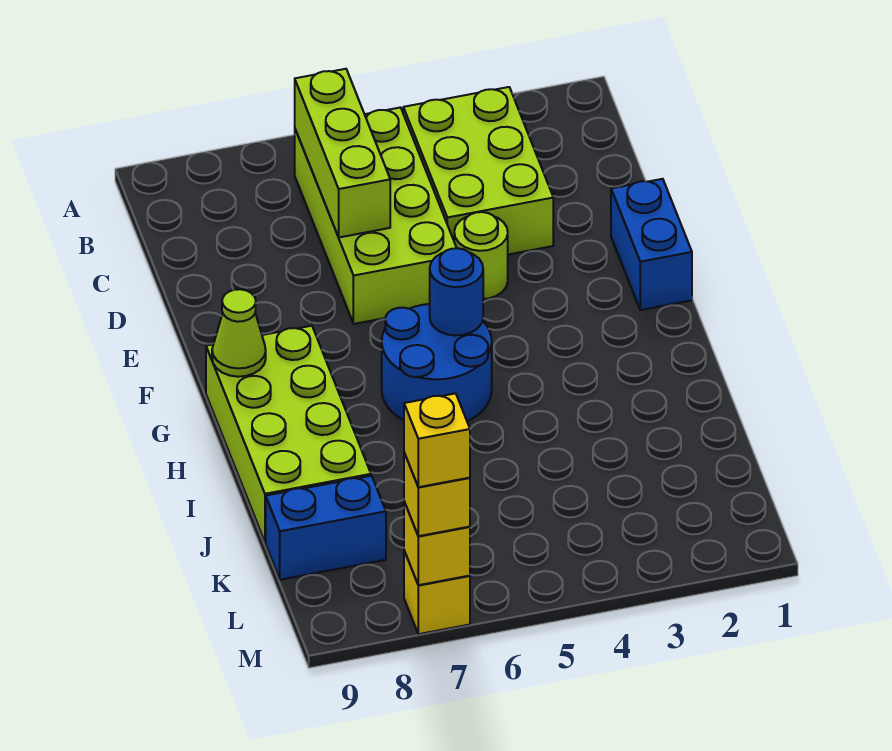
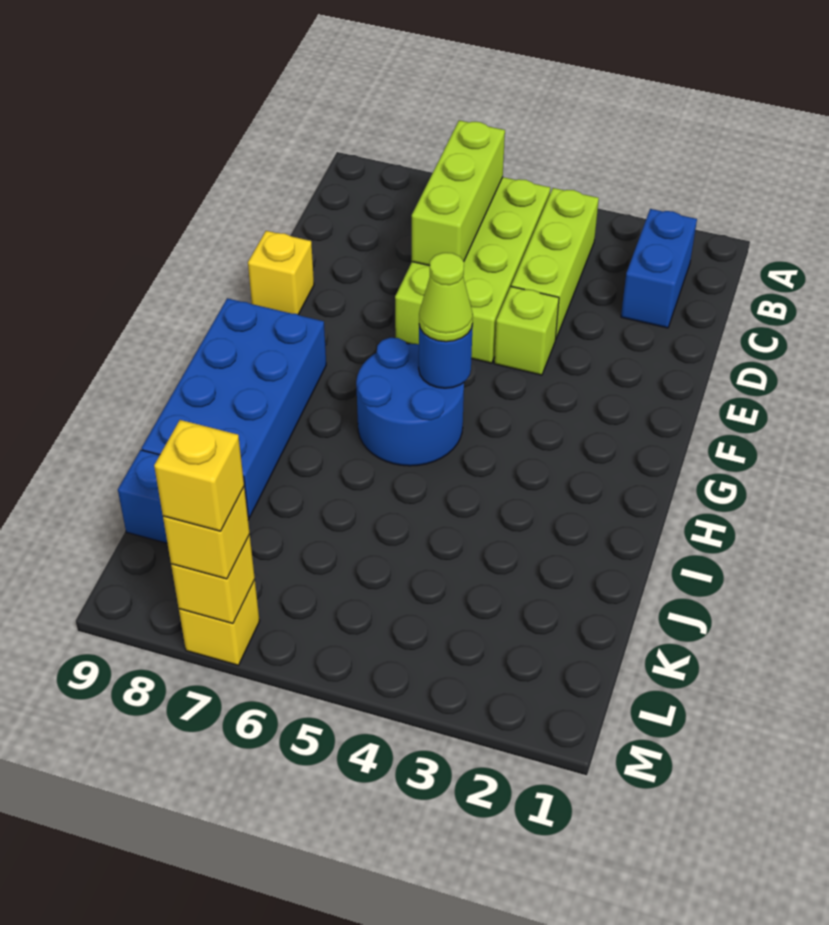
lime 2x3 brick [403,87,553,255] -> lime 1x3 brick [511,188,599,340]
blue 1x2 brick [611,179,692,310] -> blue 1x2 brick moved to [621,209,697,328]
lime 1x1 round brick [454,212,508,299] -> lime 1x1 brick [494,287,559,375]
none -> yellow 1x1 brick [248,231,314,314]
lime 2x4 brick [206,326,371,542] -> blue 2x4 brick [142,298,326,517]
lime 1x1 cone [212,289,266,377] -> lime 1x1 cone moved to [419,253,473,342]

